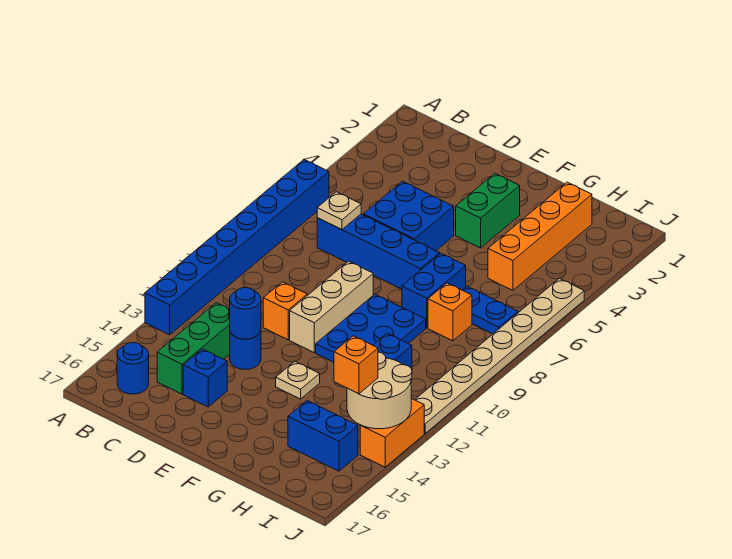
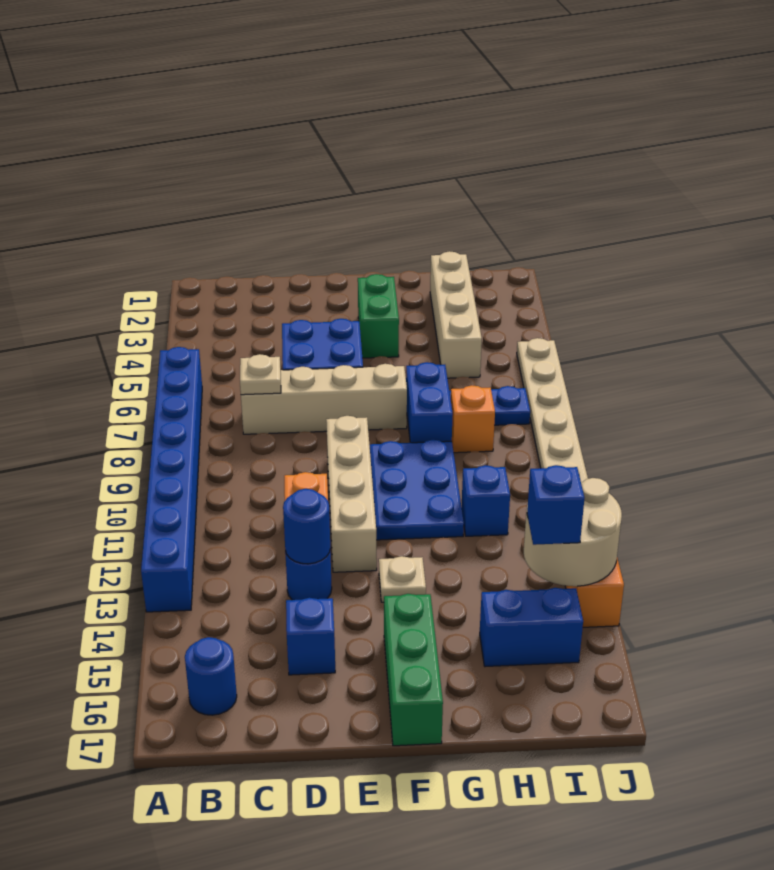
blue 1x4 brick [317,214,440,289] -> tan 1x4 brick [241,364,407,434]
green 1x3 brick [157,303,230,394] -> green 1x3 brick moved to [384,594,443,746]
tan 1x3 brick [290,261,373,352] -> tan 1x4 brick [326,416,377,572]
orange 1x4 brick [488,182,592,290] -> tan 1x4 brick [430,251,482,378]
orange 1x1 brick [334,336,378,394] -> blue 1x1 brick [527,465,584,545]

